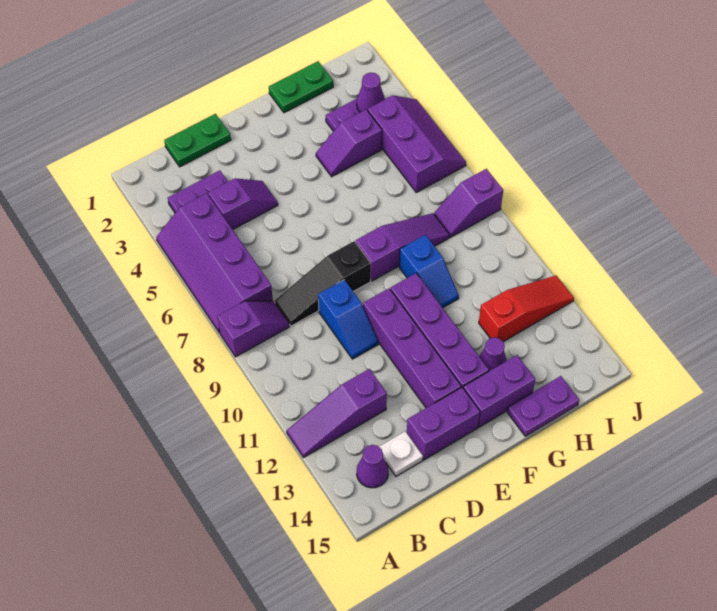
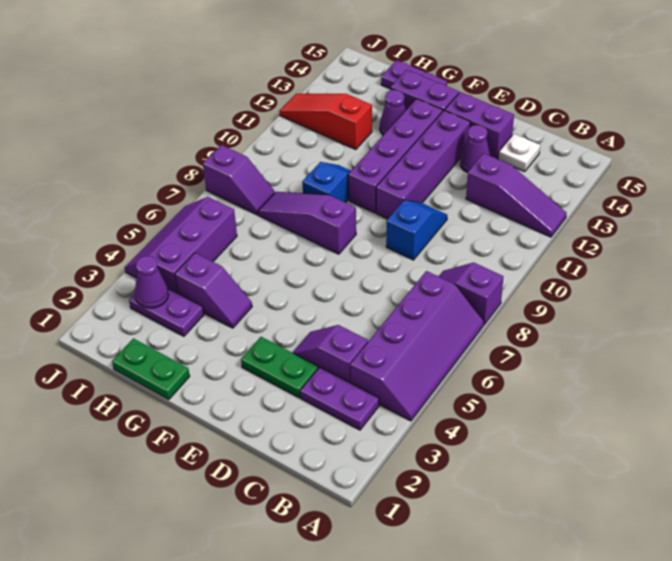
purple 1x1 cone [357,445,389,488] -> purple 1x1 cone moved to [460,125,490,173]
green 1x2 plate [164,114,231,167] -> green 1x2 plate moved to [241,337,318,398]
black 1x3 slope [275,241,371,326] -> none

